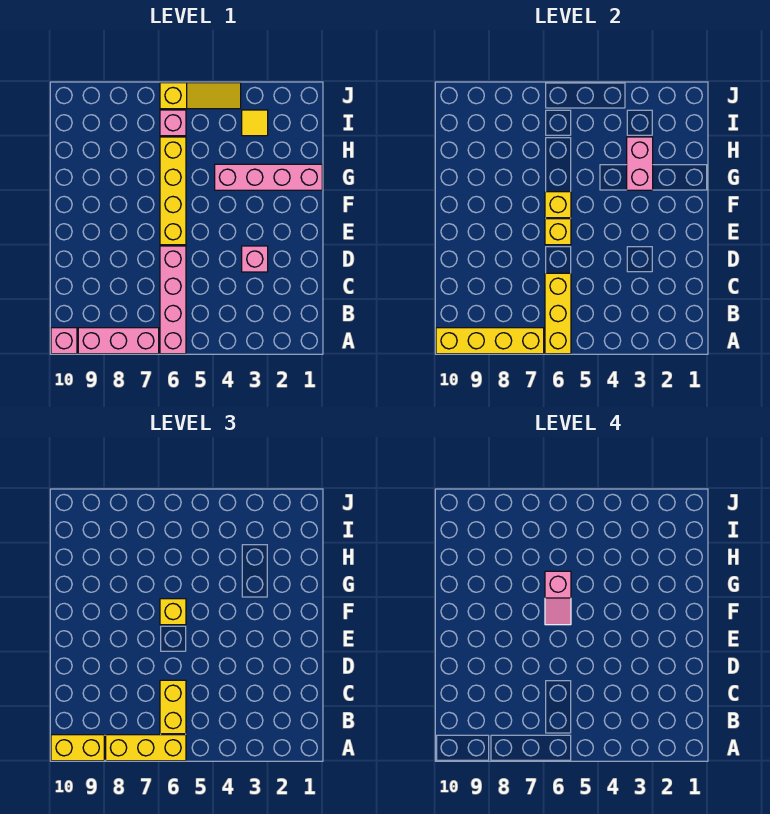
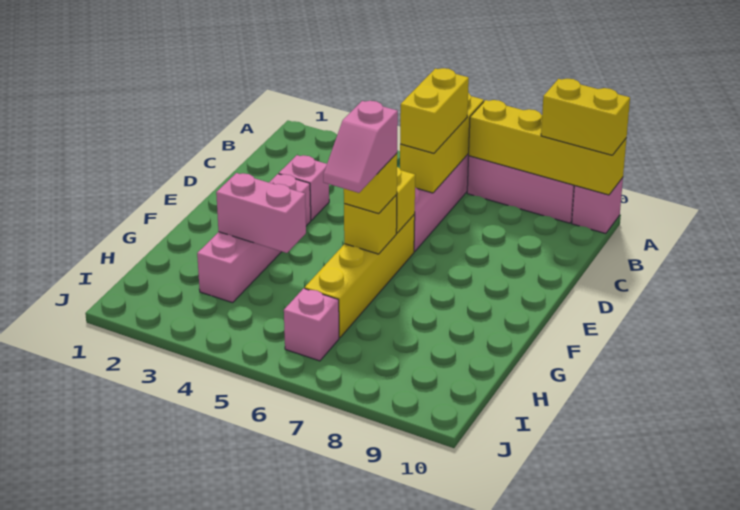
yellow 1x3 brick [106,735,186,761] -> none
pink 1x2 slope [545,571,571,625] -> pink 1x2 slope turned to [323,101,398,193]
pink 1x4 brick [215,164,322,190] -> pink 1x4 brick turned to [197,174,311,303]
pink 1x2 brick [627,137,653,190] -> pink 1x2 brick turned to [216,173,306,253]
yellow 1x1 tile [242,110,268,136] -> none
yellow 1x3 slope [160,83,241,109] -> none

